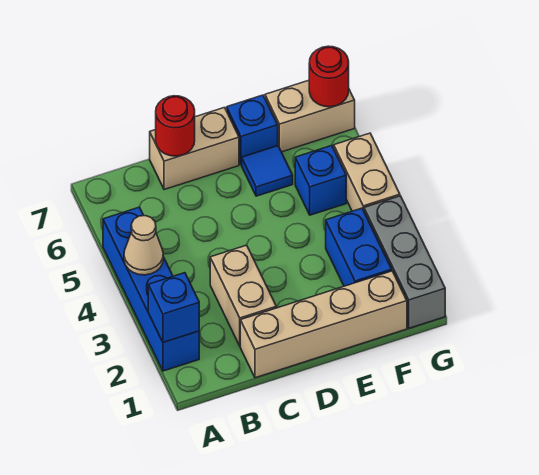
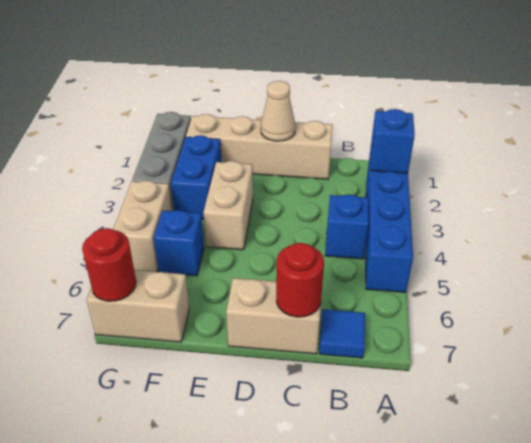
tan 1x1 cone [124,216,163,275] -> tan 1x1 cone moved to [261,81,296,141]
tan 1x2 brick [210,245,276,346] -> tan 1x2 brick moved to [204,161,253,250]
blue 1x1 tile [242,146,293,196] -> blue 1x1 tile moved to [319,309,365,358]
blue 1x1 brick [227,95,278,165] -> blue 1x1 brick moved to [325,194,369,259]

